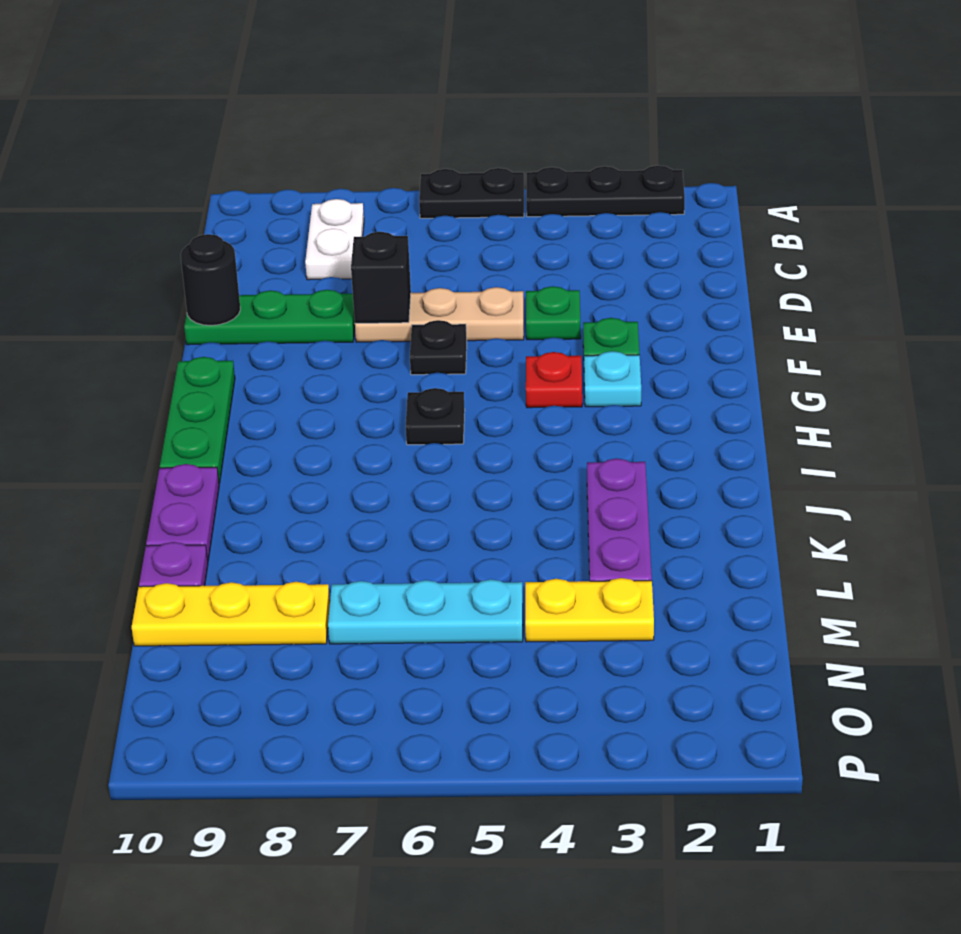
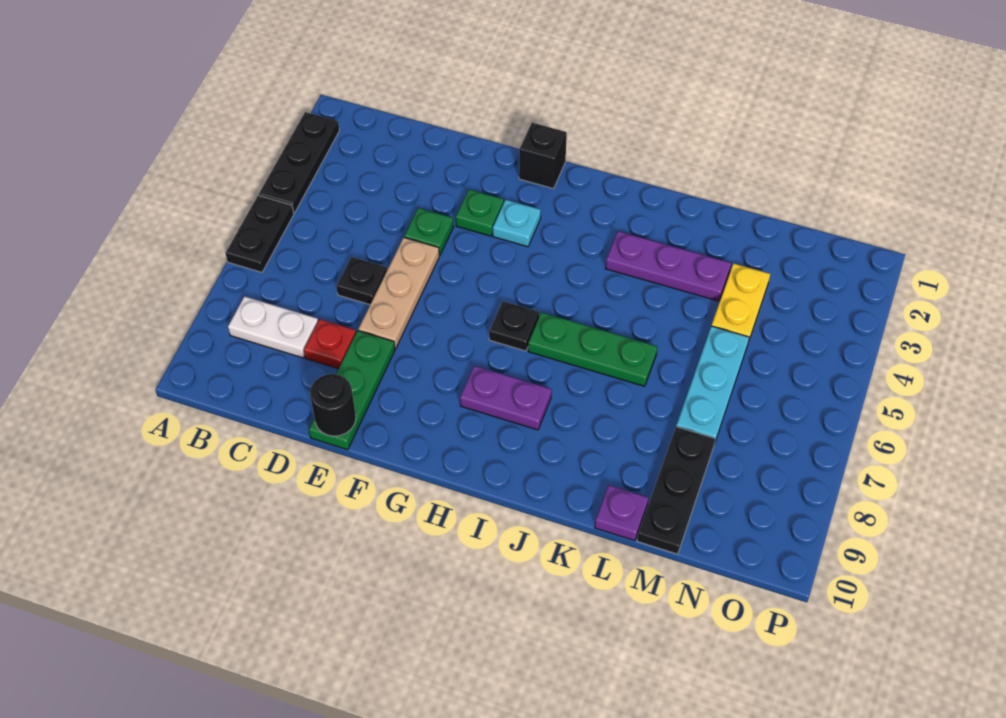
black 1x1 brick [351,232,411,323] -> black 1x1 brick moved to [519,123,567,189]
black 1x1 plate [410,320,467,375] -> black 1x1 plate moved to [336,257,387,305]
red 1x1 plate [526,352,582,408] -> red 1x1 plate moved to [304,319,356,369]
green 1x3 plate [160,357,235,484] -> green 1x3 plate moved to [528,312,658,386]
purple 1x2 plate [146,464,219,560] -> purple 1x2 plate moved to [460,366,552,430]
yellow 1x3 plate [132,582,330,646] -> black 1x3 plate [637,427,715,554]

